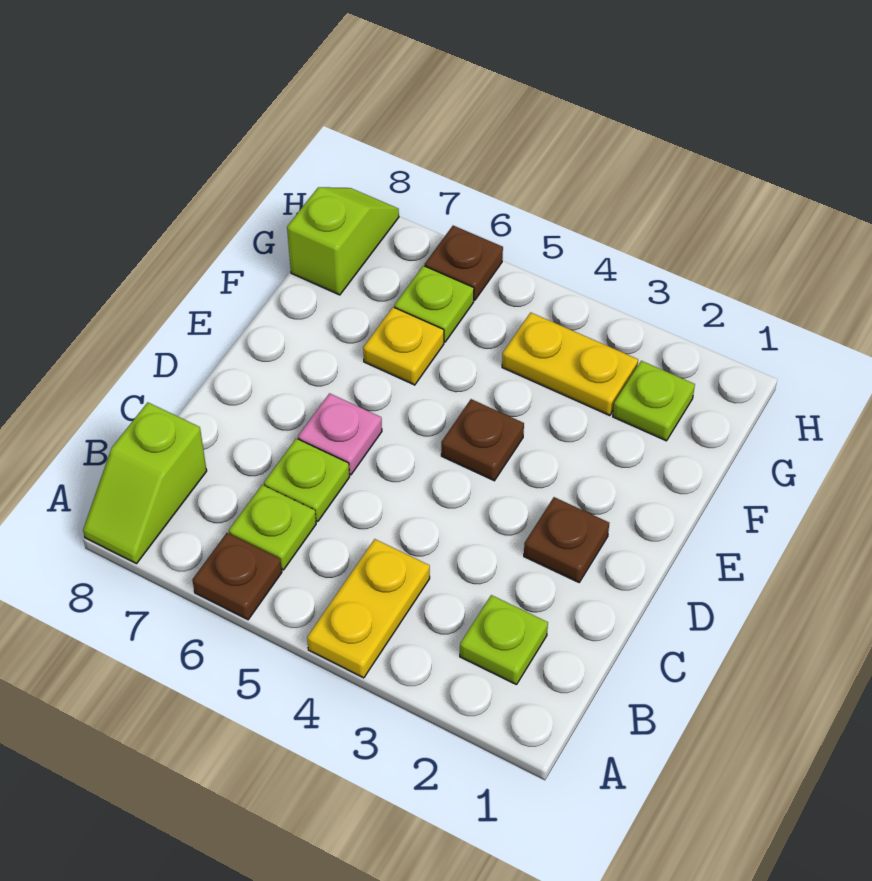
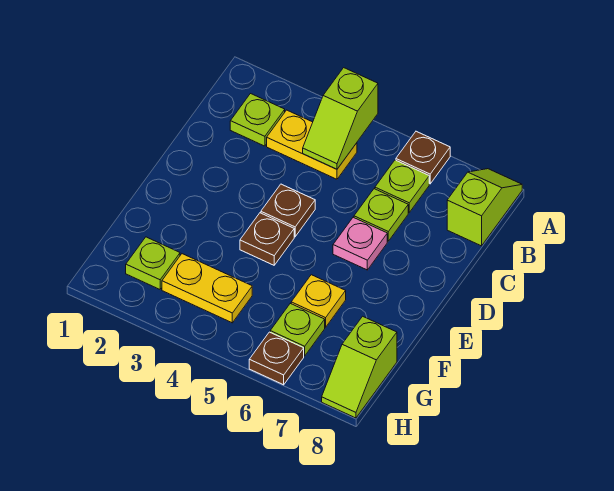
yellow 1x2 plate [307,539,430,678] -> yellow 1x2 plate turned to [267,110,357,179]
none -> lime 1x2 slope [303,68,378,169]
brown 1x1 plate [524,497,609,582] -> brown 1x1 plate moved to [261,184,315,237]

